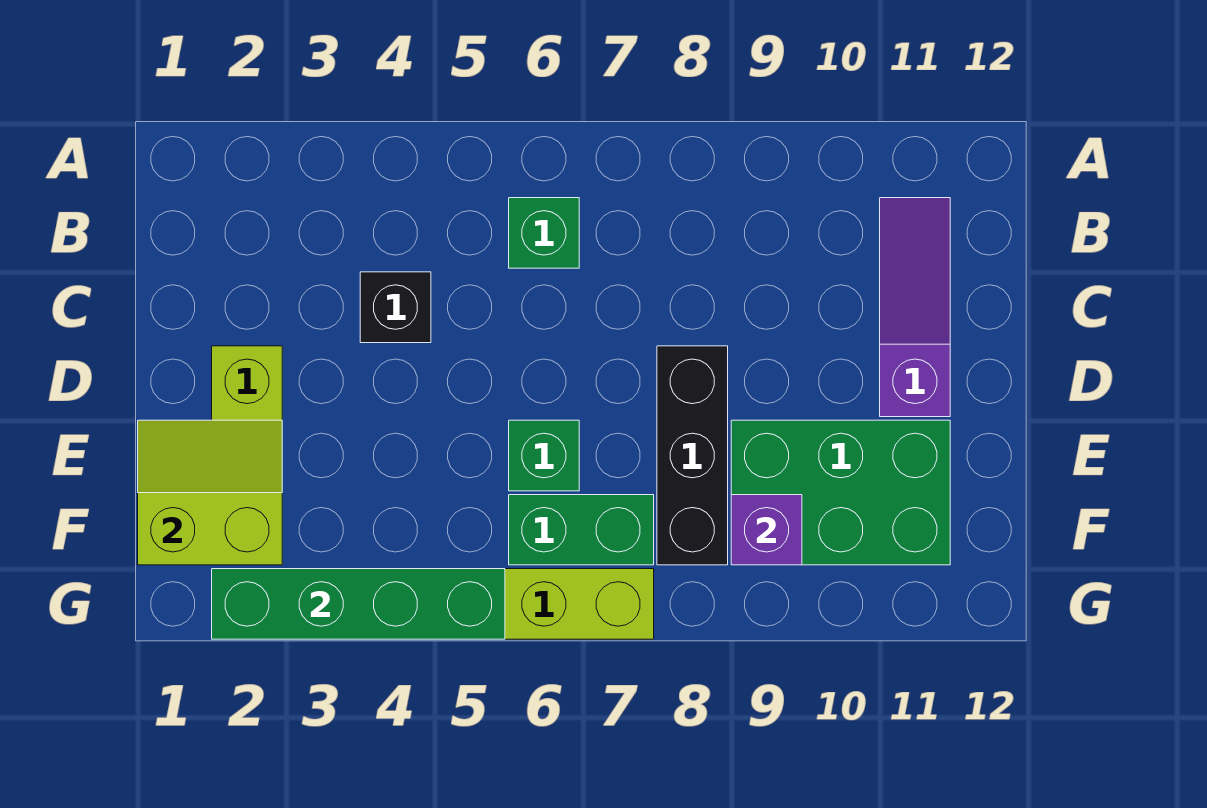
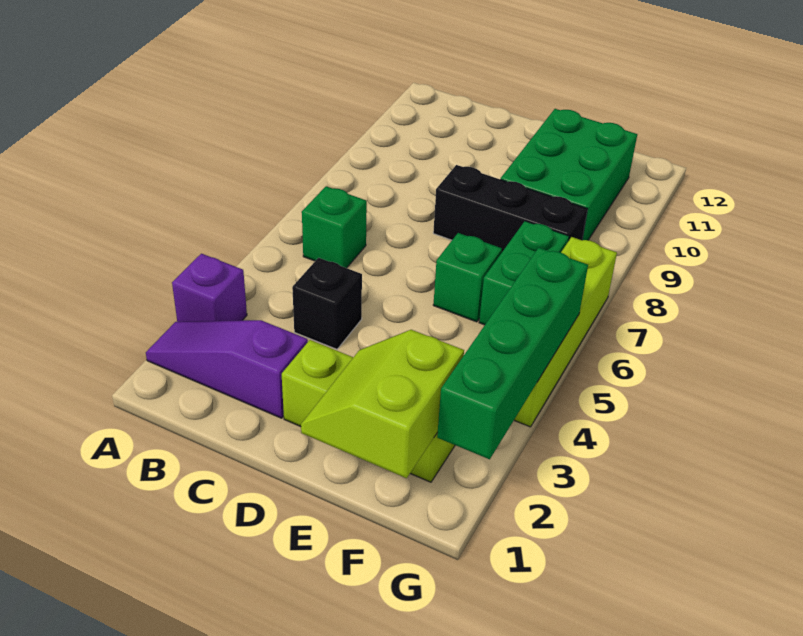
purple 1x3 slope [880,198,950,417] -> purple 1x3 slope moved to [146,320,308,418]
purple 1x1 brick [731,495,802,565] -> purple 1x1 brick moved to [172,254,247,322]

